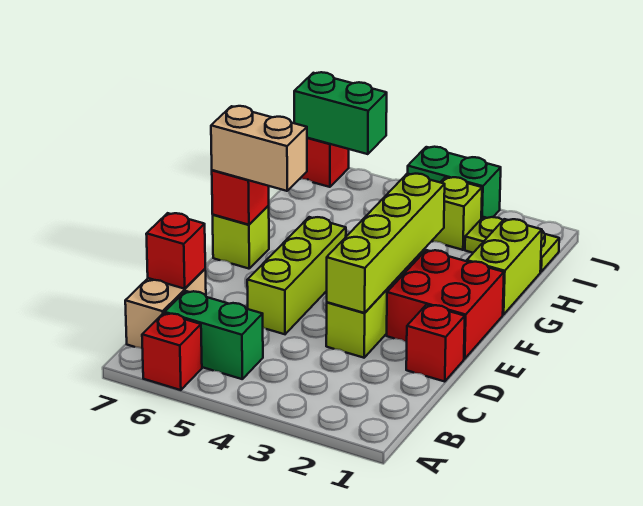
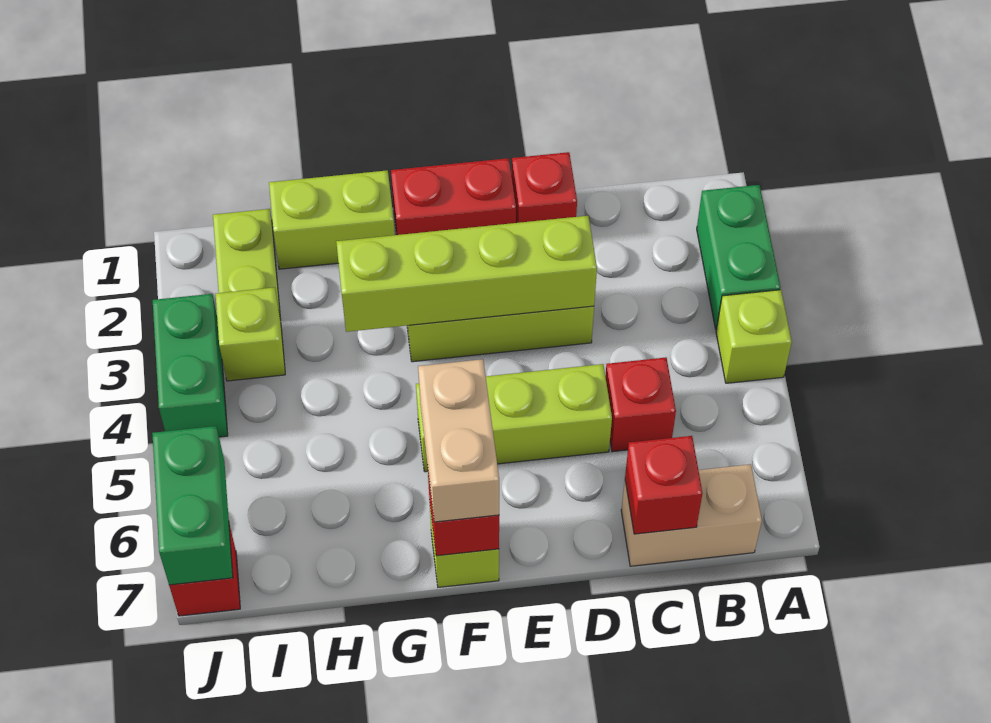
none -> lime 1x1 brick [716,290,792,383]
red 1x1 brick [142,313,202,390] -> red 1x1 brick moved to [605,358,676,452]
green 1x2 brick [165,291,263,379] -> green 1x2 brick moved to [697,185,781,330]
red 2x2 brick [387,250,504,359] -> red 1x2 brick [391,158,516,235]

